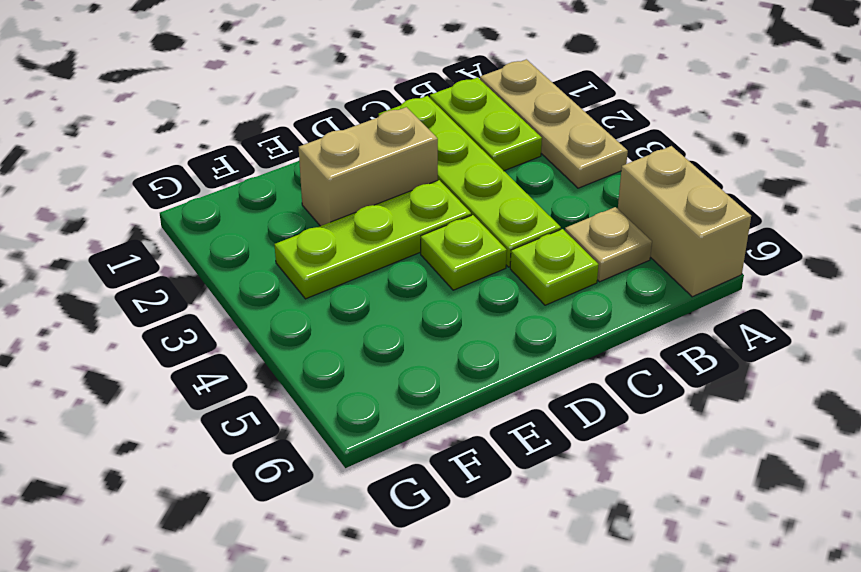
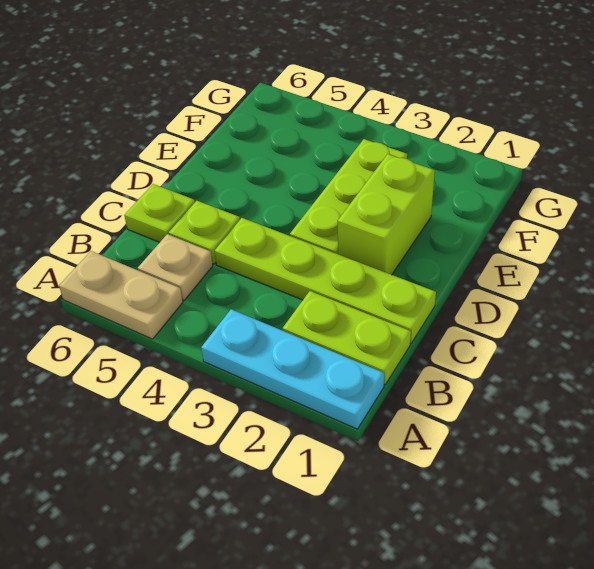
tan 1x3 plate [480,59,628,188] -> cyan 1x3 plate [201,309,384,429]
tan 1x2 brick [618,146,751,297] -> tan 1x2 plate [59,251,183,339]
tan 1x2 brick [299,107,438,226] -> lime 1x2 brick [338,154,435,275]
lime 1x1 plate [421,215,507,290] -> lime 1x1 plate moved to [124,184,195,242]

